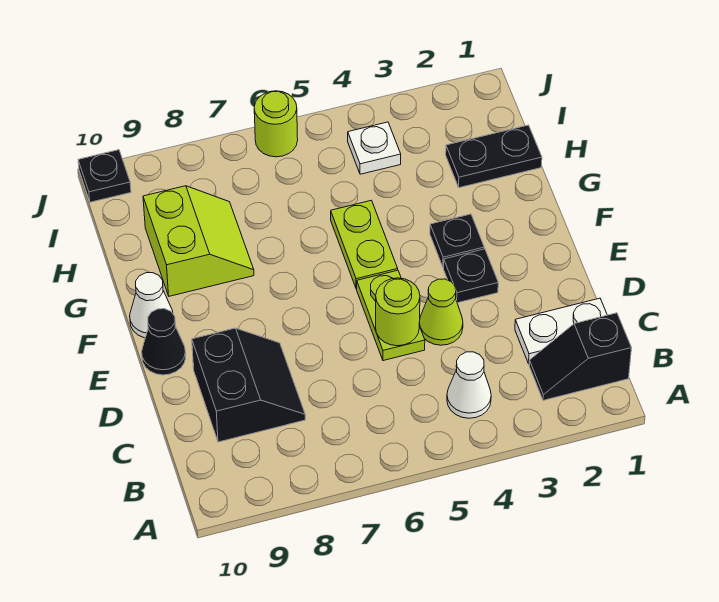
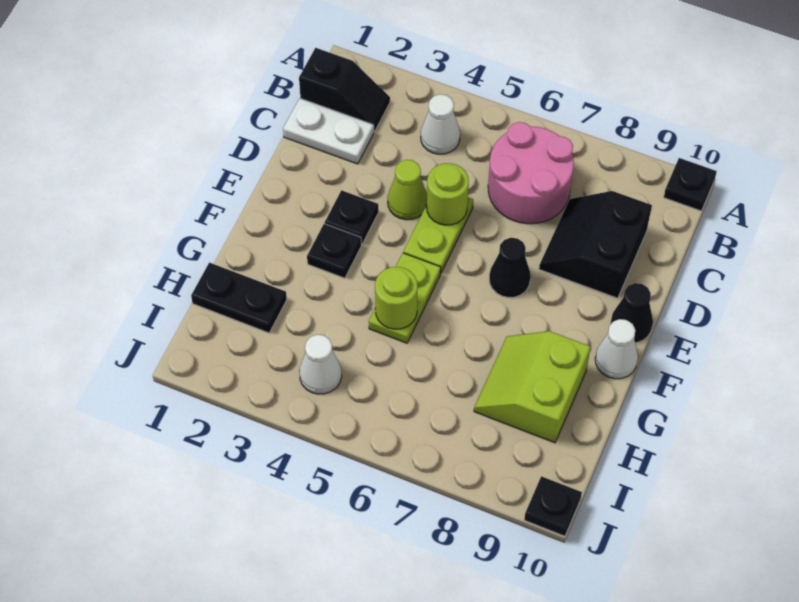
none -> black 1x1 plate [664,158,717,211]
none -> pink 2x2 round brick [488,122,574,224]
none -> black 1x1 cone [489,238,531,297]
white 1x1 plate [348,122,401,174] -> white 1x1 cone [299,335,342,394]
lime 1x1 round brick [254,91,298,157] -> lime 1x1 round brick moved to [375,267,418,329]

